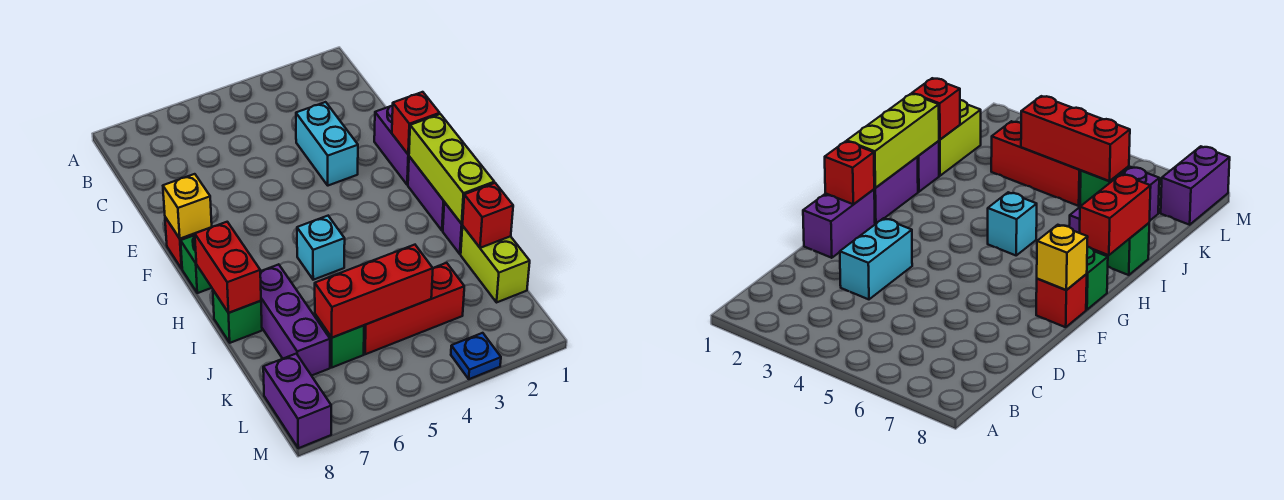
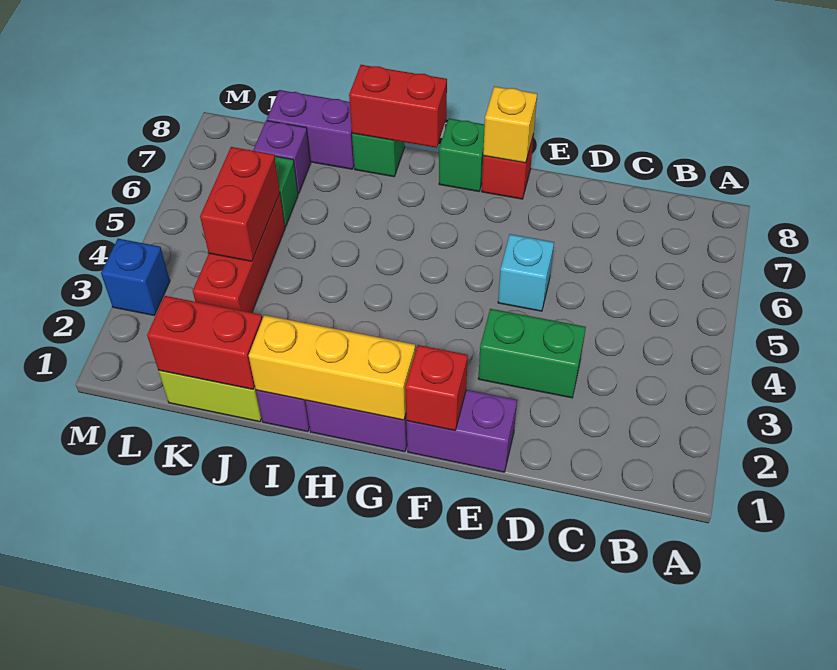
cyan 1x2 brick [296,102,358,186] -> green 1x2 brick [478,309,586,398]
lime 1x3 brick [409,114,494,224] -> yellow 1x3 brick [249,315,415,420]
cyan 1x1 brick [297,216,345,280] -> cyan 1x1 brick moved to [498,234,554,311]
purple 1x3 brick [260,264,330,376] -> purple 1x1 brick [253,121,311,194]
red 1x1 brick [463,183,513,248] -> red 1x2 brick [147,296,262,389]
red 1x3 brick [315,245,433,338] -> red 1x2 brick [200,147,280,261]
purple 1x2 brick [263,354,331,448] -> purple 1x2 brick moved to [267,90,354,169]
blue 1x1 plate [451,333,501,379] -> blue 1x1 brick [101,239,170,315]

